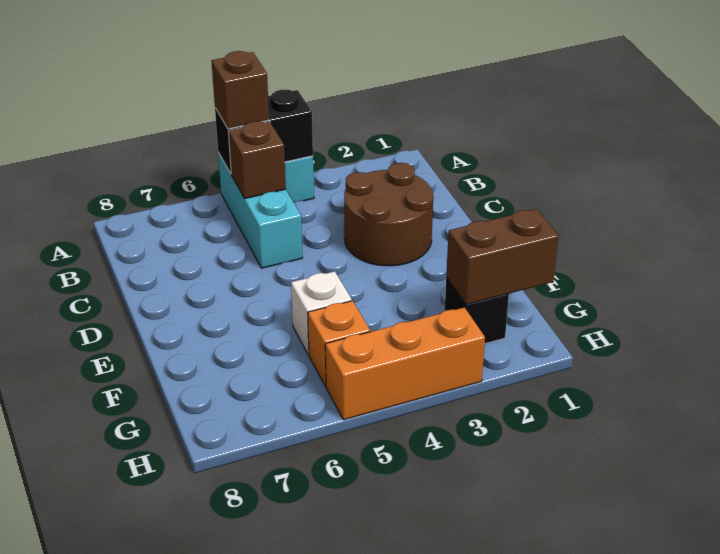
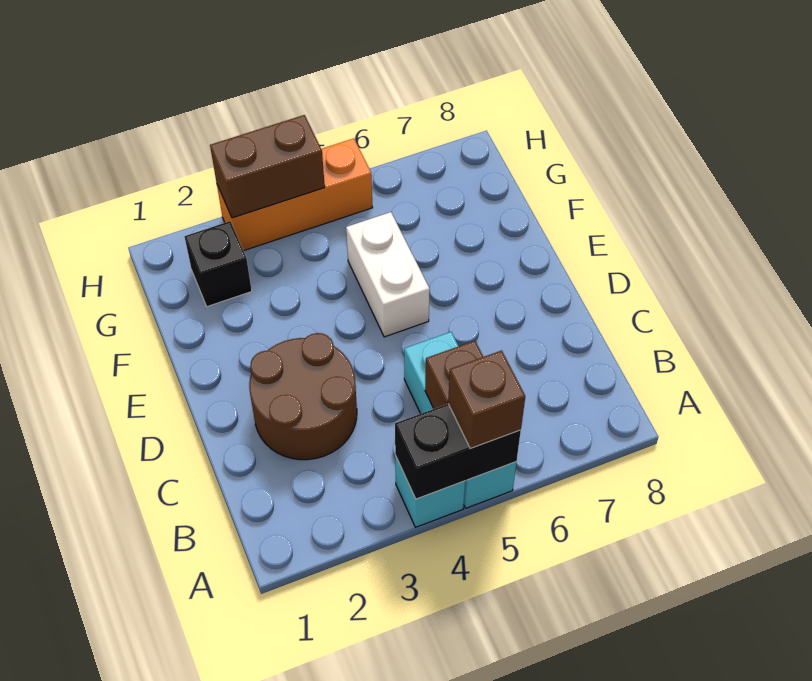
white 1x1 brick [291,271,352,355] -> white 1x2 brick [346,212,430,337]
brown 1x2 brick [446,209,558,305] -> brown 1x2 brick moved to [210,115,325,218]
orange 1x1 brick [308,301,370,386] -> none

